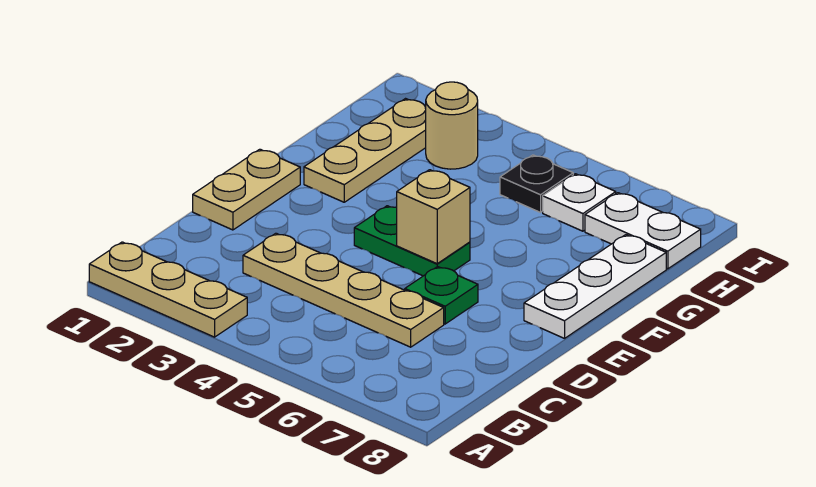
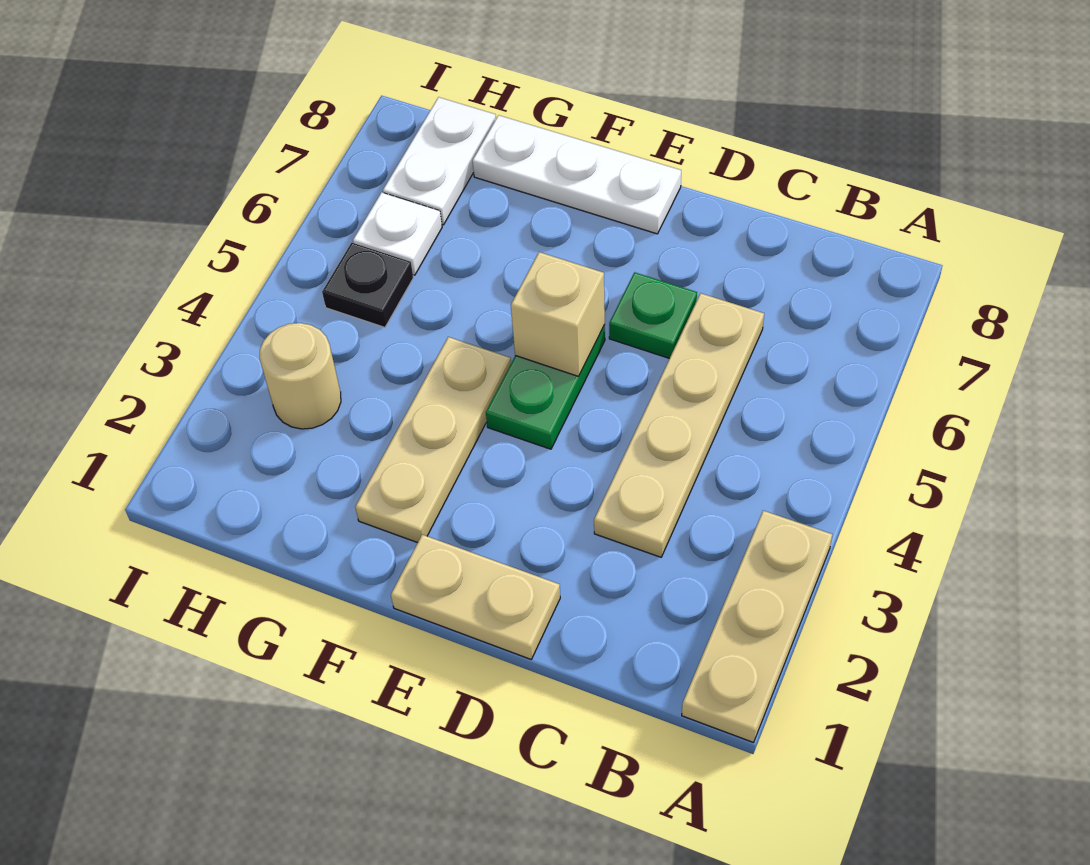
tan 1x3 plate [304,99,426,202] -> tan 1x3 plate turned to [355,337,511,543]

